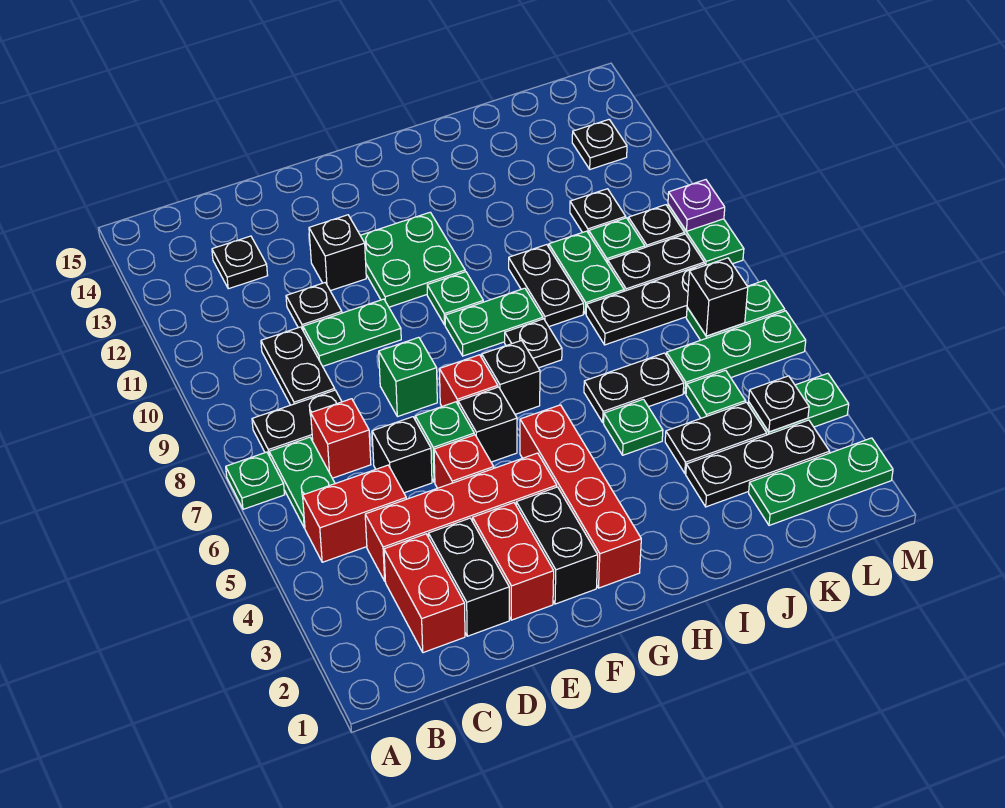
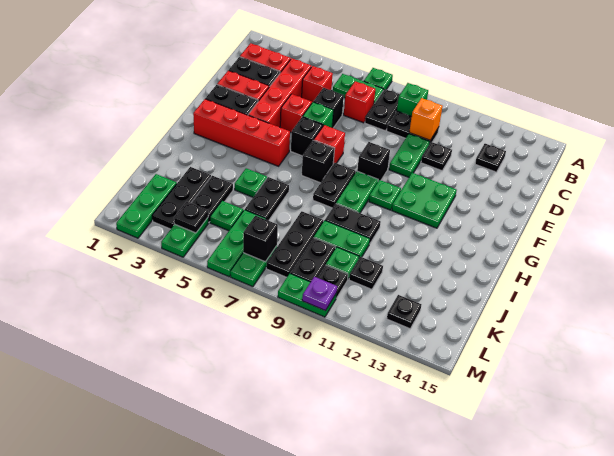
red 1x2 brick [303,465,406,562] -> red 1x1 brick [302,66,333,103]
none -> orange 1x1 brick [409,98,443,140]
green 1x1 brick [379,337,437,417] -> green 1x1 brick moved to [397,83,428,116]
black 1x1 brick [309,215,366,291] -> black 1x1 brick moved to [357,142,390,181]
black 1x1 plate [505,319,562,368] -> black 1x2 plate [313,163,356,208]

